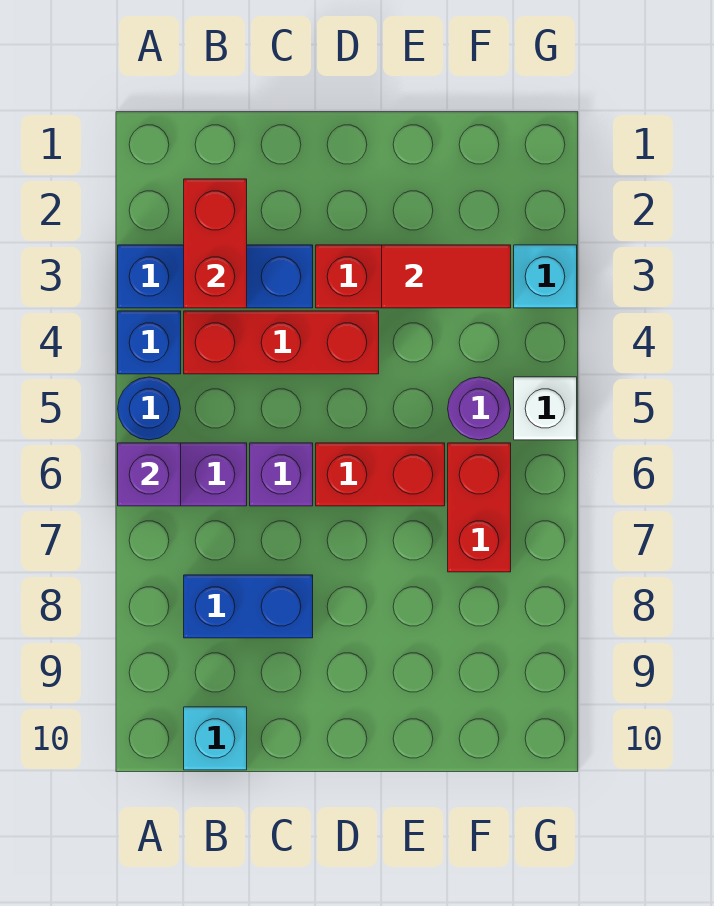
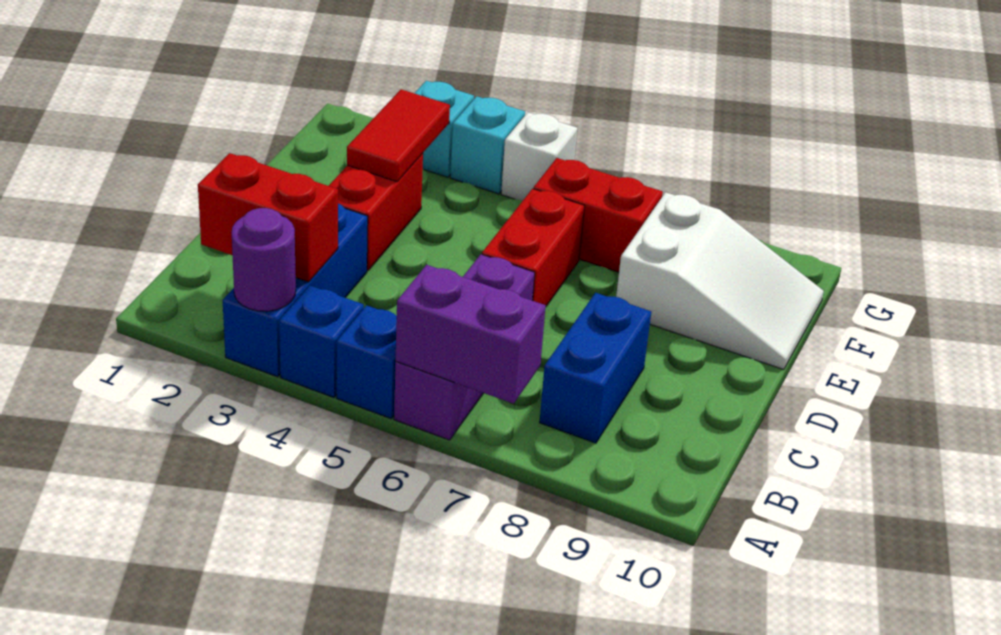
blue 1x1 round brick [118,377,180,440] -> blue 1x1 brick [337,305,397,418]
purple 1x1 brick [118,443,181,506] -> purple 1x2 brick [396,265,546,404]
red 1x3 brick [184,311,379,374] -> none
cyan 1x1 brick [184,707,247,770] -> cyan 1x1 brick moved to [450,96,525,194]
none -> white 2x3 slope [616,192,824,370]
purple 1x1 round brick [448,377,510,440] -> purple 1x1 round brick moved to [232,208,296,311]

